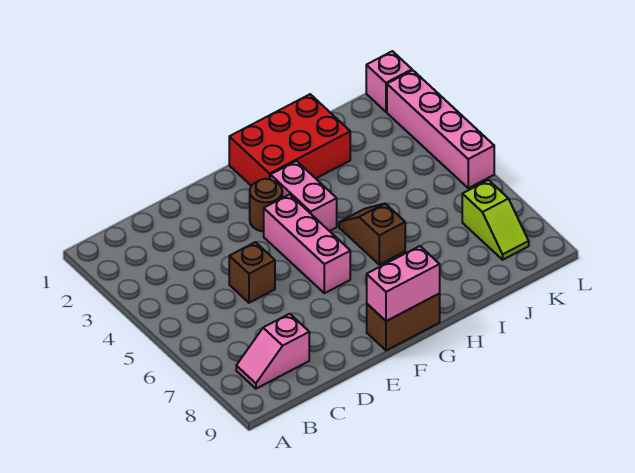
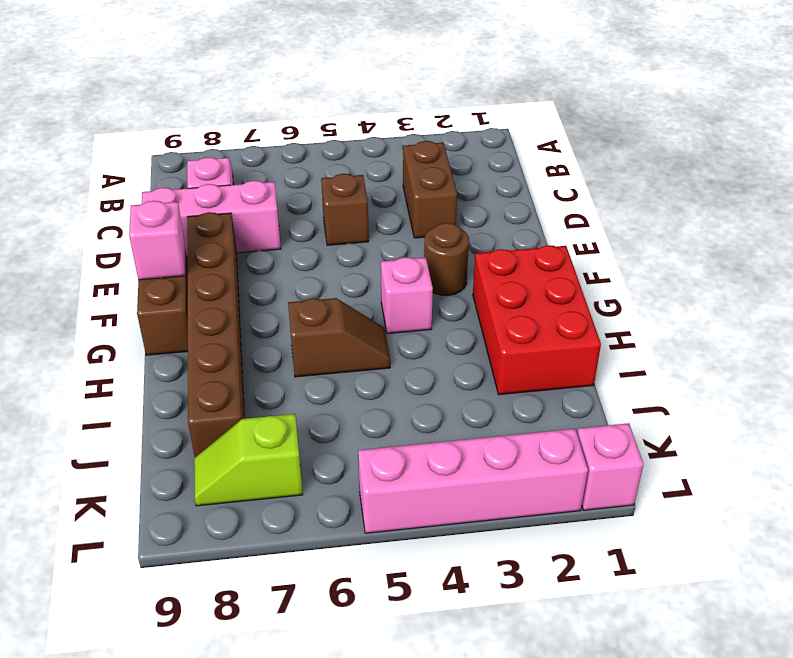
none -> brown 1x2 brick [403,141,457,238]
none -> brown 1x6 brick [187,212,244,457]
pink 1x3 brick [264,194,350,293] -> pink 1x3 brick moved to [142,181,281,257]
pink 1x2 brick [367,246,440,321] -> pink 1x1 brick [129,201,185,280]
pink 1x2 brick [270,161,337,231] -> pink 1x1 brick [381,257,433,334]

